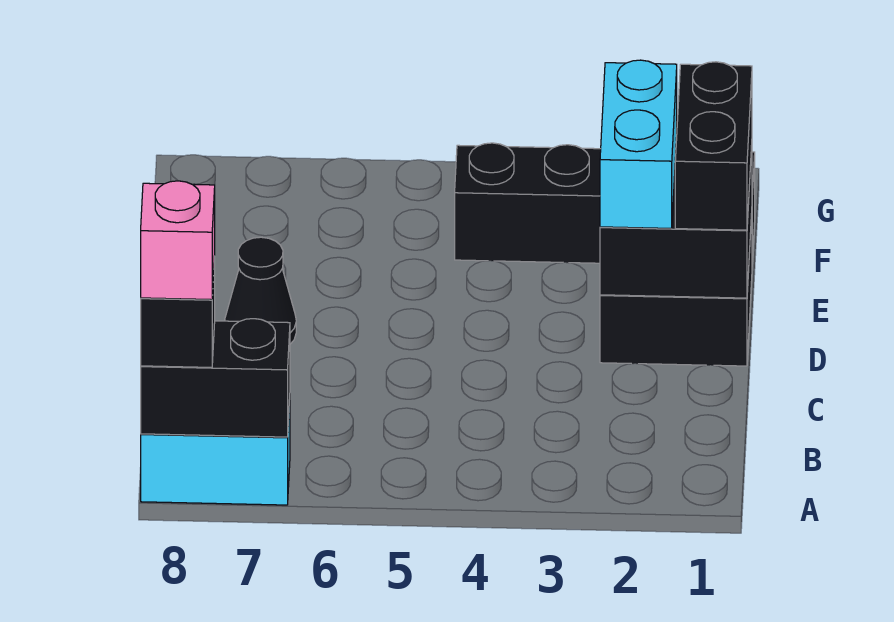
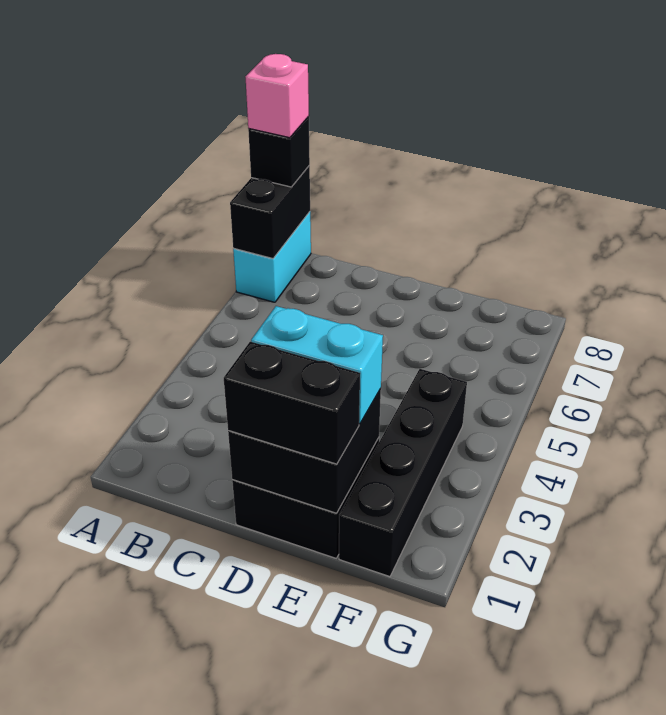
black 1x1 cone [225,237,296,344] -> none

